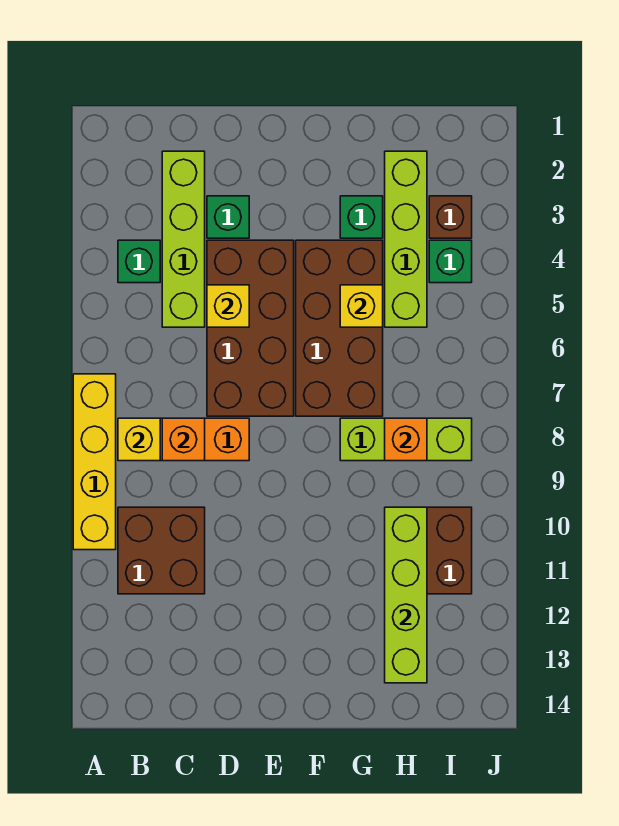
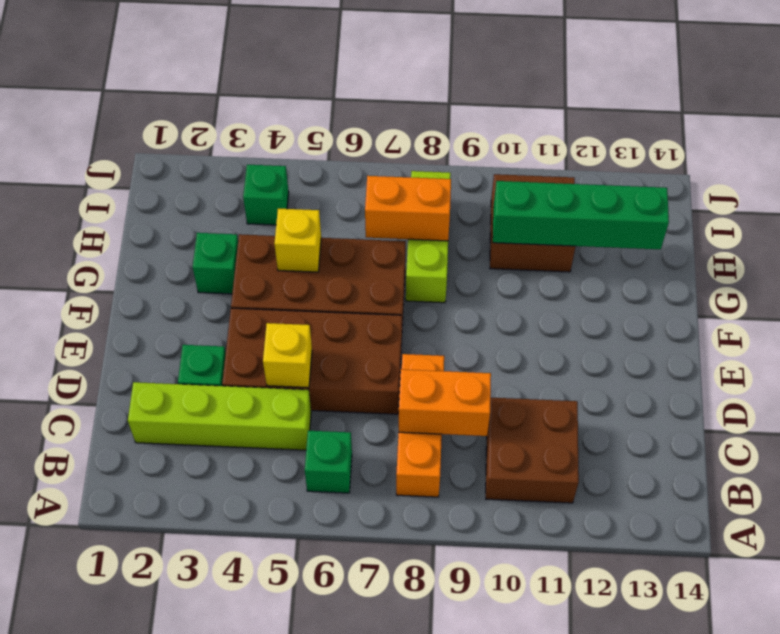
yellow 1x4 brick [73,374,116,550] -> none
green 1x1 brick [118,240,160,283] -> green 1x1 brick moved to [305,431,352,493]
yellow 1x1 brick [118,418,160,461] -> none
orange 1x1 brick [162,418,205,461] -> orange 1x2 brick [399,369,491,436]
lime 1x4 brick [385,151,427,327] -> none
orange 1x1 brick [385,418,427,461] -> orange 1x2 brick [365,176,451,241]
lime 1x4 brick [385,507,427,683] -> green 1x4 brick [493,181,669,249]
brown 1x1 brick [429,196,472,238] -> none

